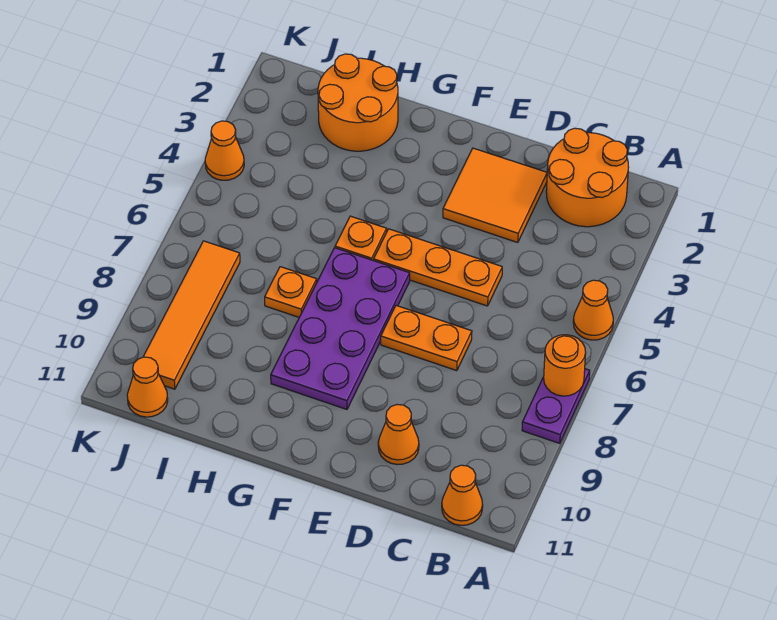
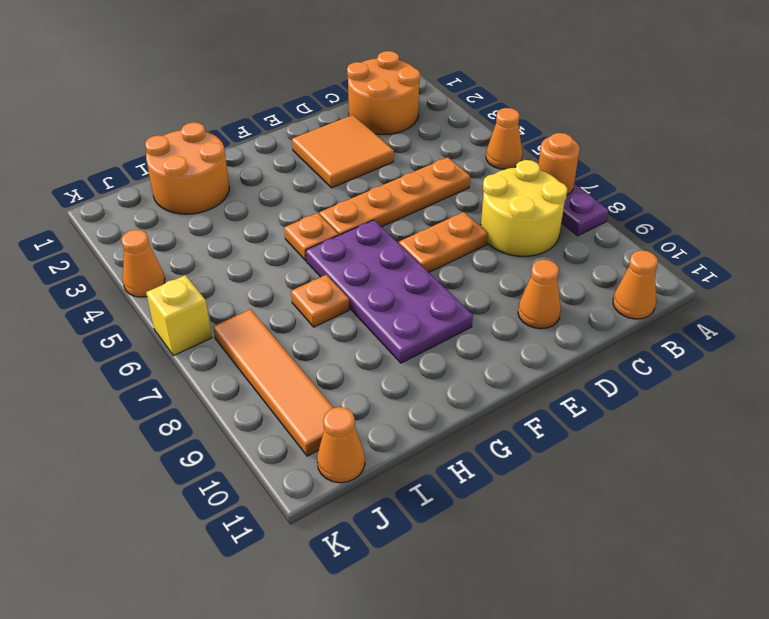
none -> yellow 2x2 round brick [481,160,568,256]
orange 1x3 plate [374,229,502,306] -> orange 1x4 plate [319,157,470,235]
none -> yellow 1x1 brick [146,275,212,356]

